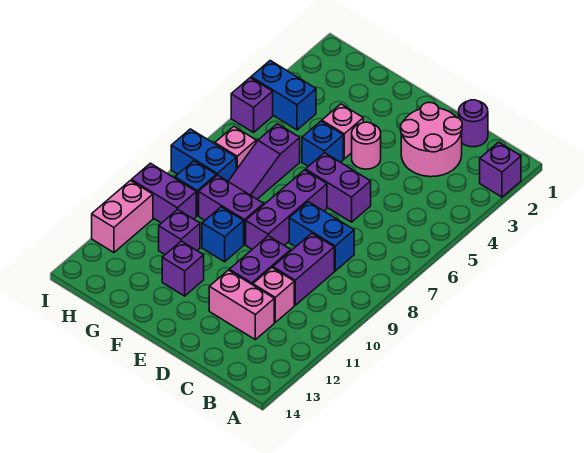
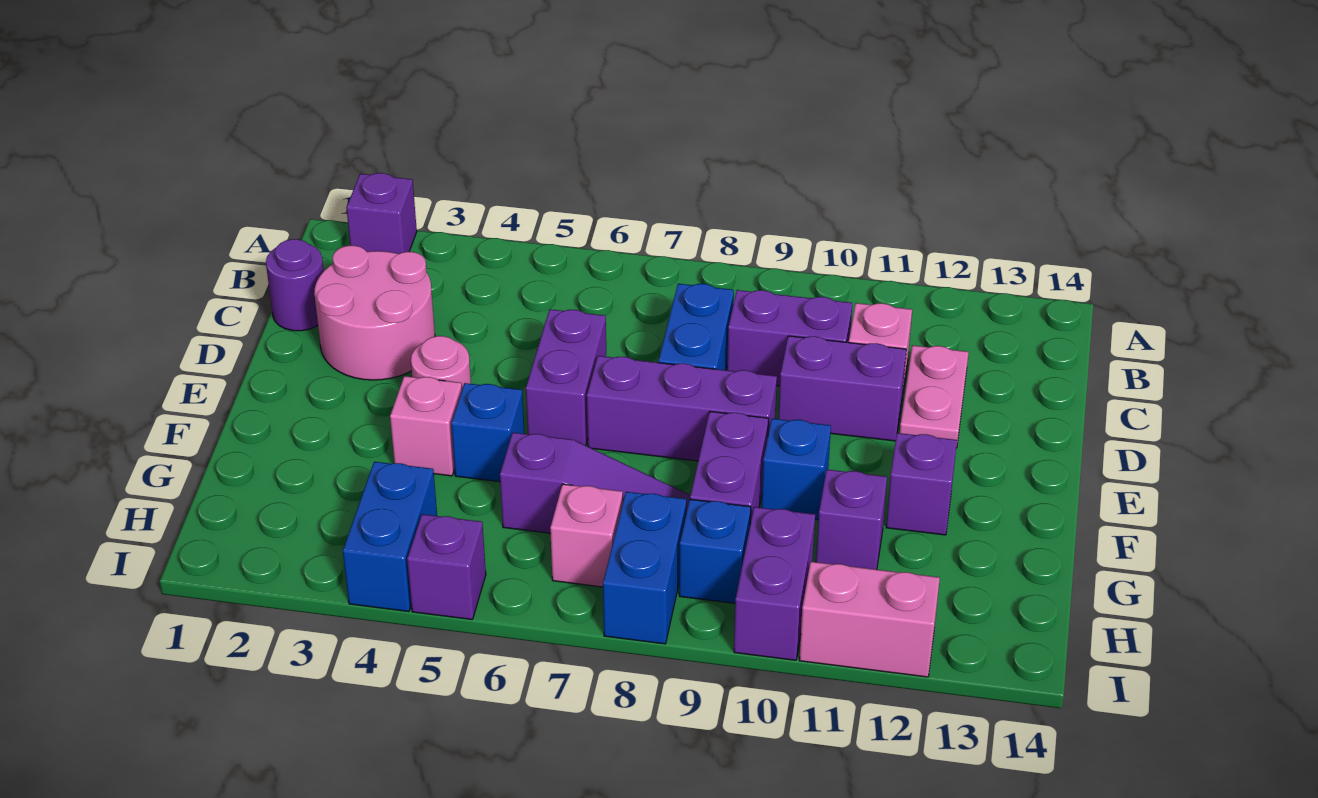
pink 1x2 brick [209,270,274,340] -> pink 1x2 plate [900,345,969,448]

